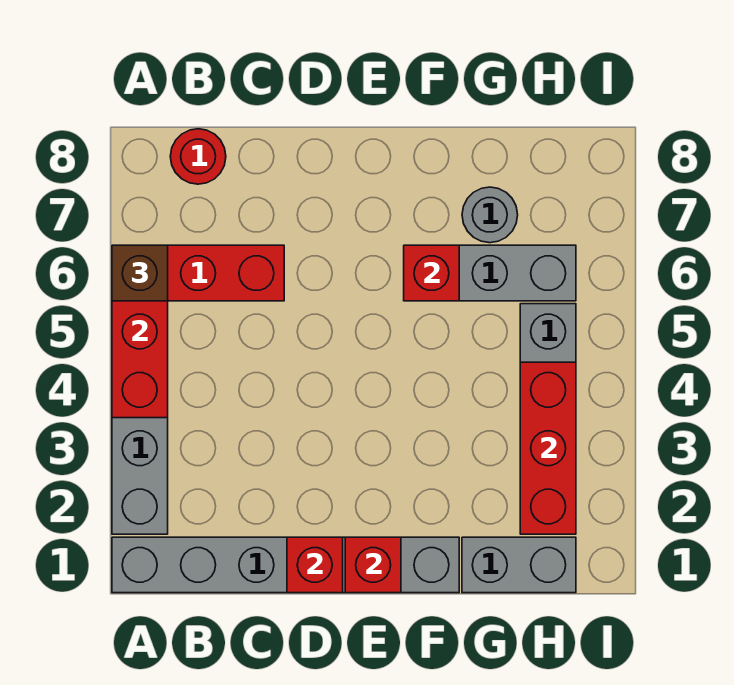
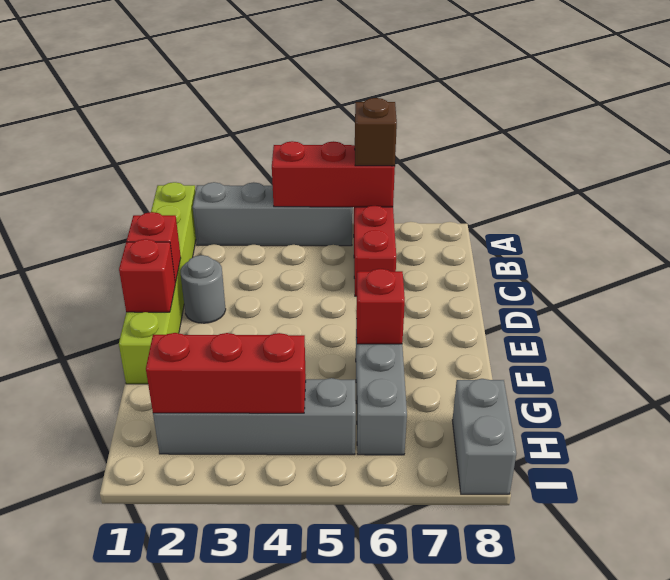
grey 1x6 brick [112,537,459,593] -> lime 1x6 brick [119,182,196,384]
red 1x1 round brick [170,129,226,184] -> none
grey 1x2 brick [462,537,576,593] -> grey 1x2 brick moved to [452,379,516,494]
grey 1x1 round brick [462,187,518,243] -> grey 1x1 round brick moved to [180,255,226,323]

